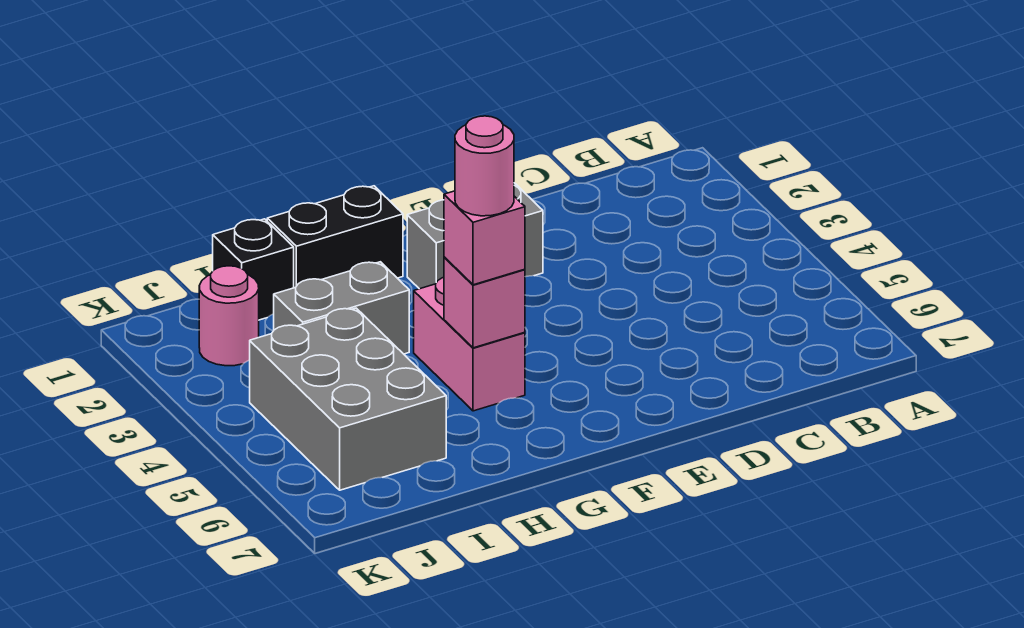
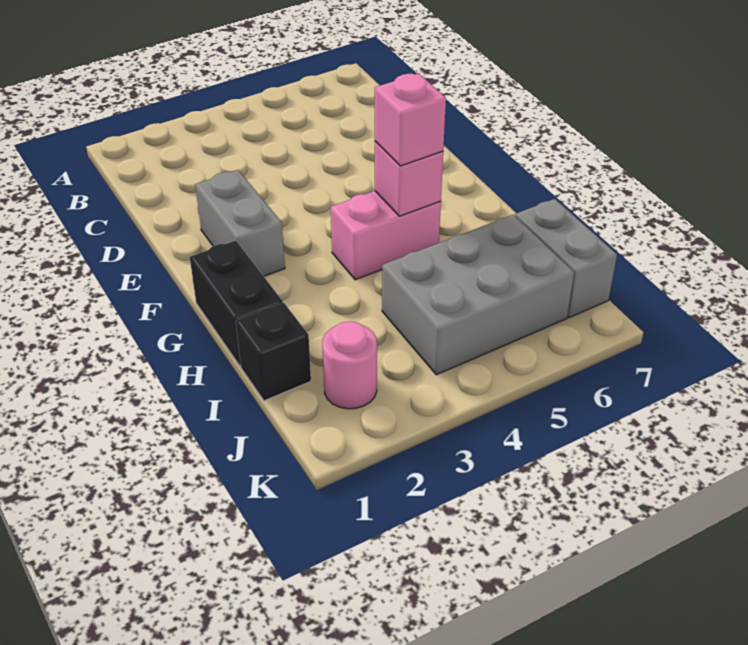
pink 1x1 round brick [455,116,514,216] -> none
grey 1x2 brick [274,262,409,354] -> grey 1x2 brick moved to [515,199,617,318]

